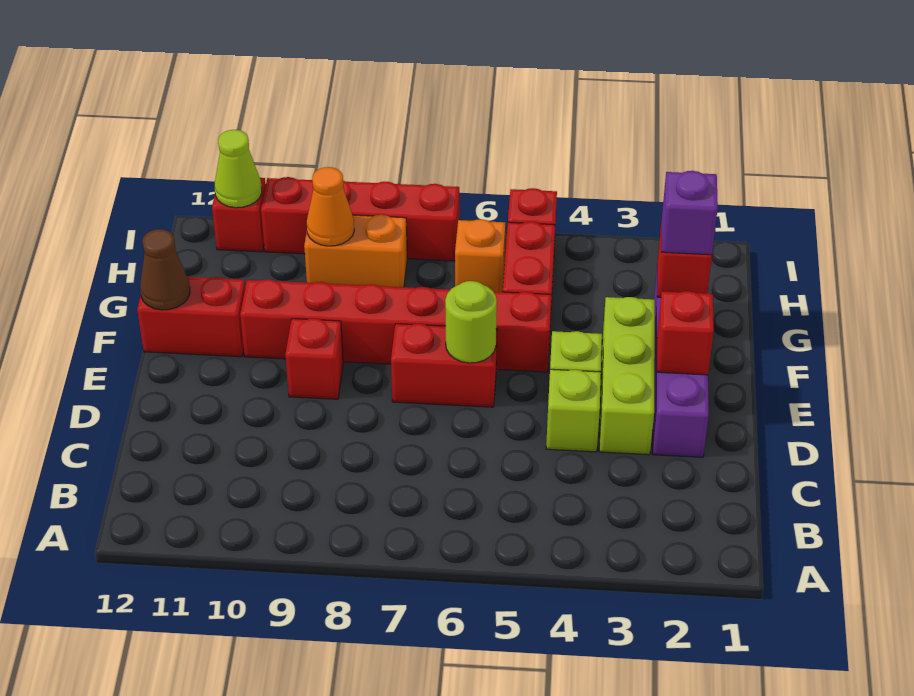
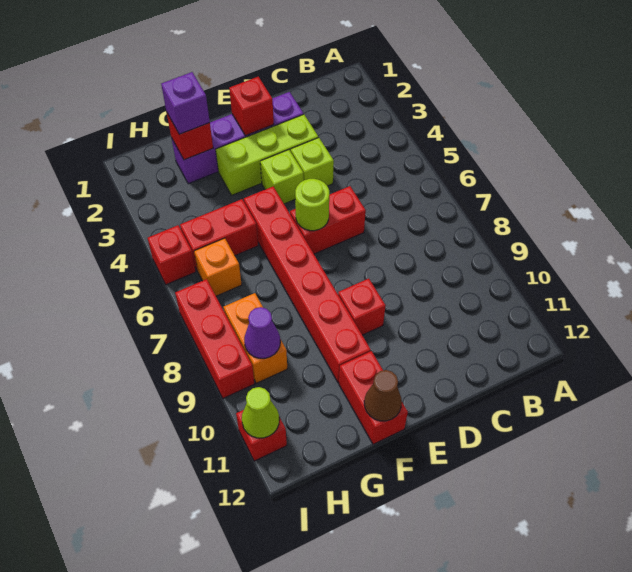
red 1x2 brick [391,324,497,407] -> red 1x2 brick turned to [290,186,366,254]
orange 1x1 cone [307,167,354,246] -> purple 1x1 cone [244,307,280,358]
red 1x4 brick [261,177,459,261] -> red 1x3 brick [175,279,254,398]

